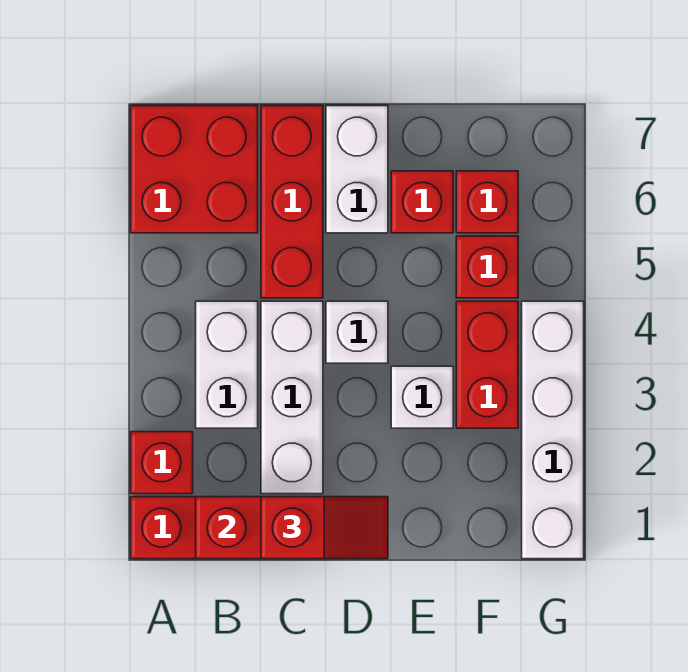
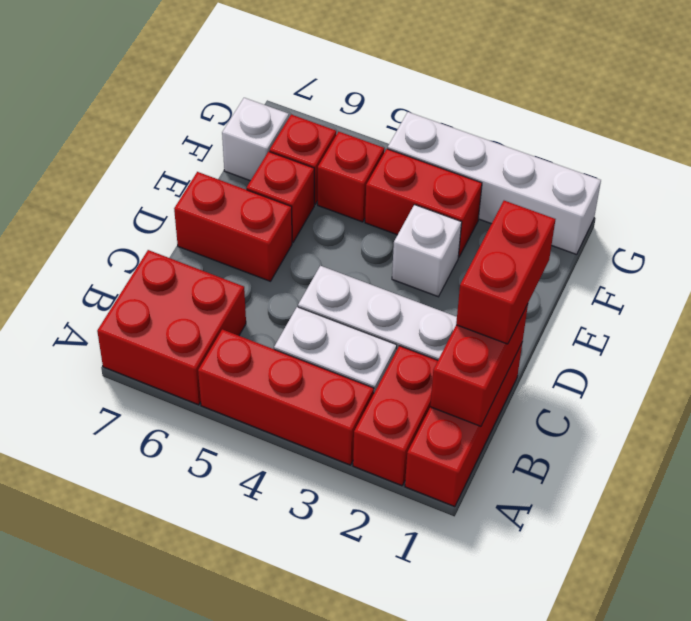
red 1x1 brick [131,432,193,494] -> red 1x2 brick [353,346,438,486]
red 1x2 slope [261,497,388,559] -> red 1x2 brick [456,201,555,344]
red 1x3 brick [261,106,323,298] -> red 1x3 brick moved to [198,329,374,465]
white 1x1 brick [326,301,388,363] -> white 1x1 brick moved to [222,98,289,181]
white 1x2 brick [326,106,388,233] -> red 1x2 brick [174,172,292,281]

